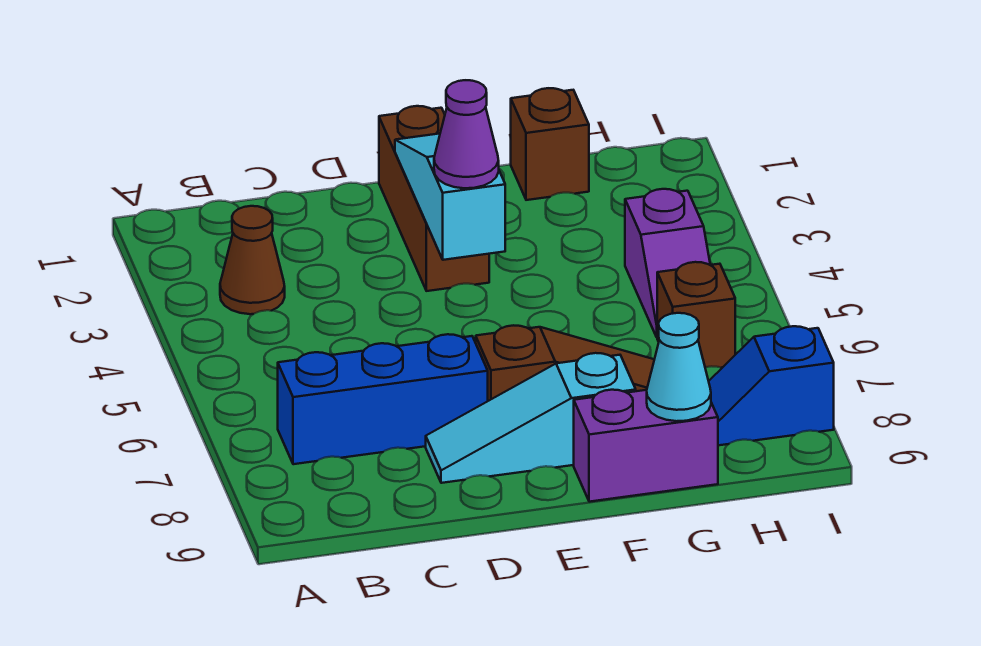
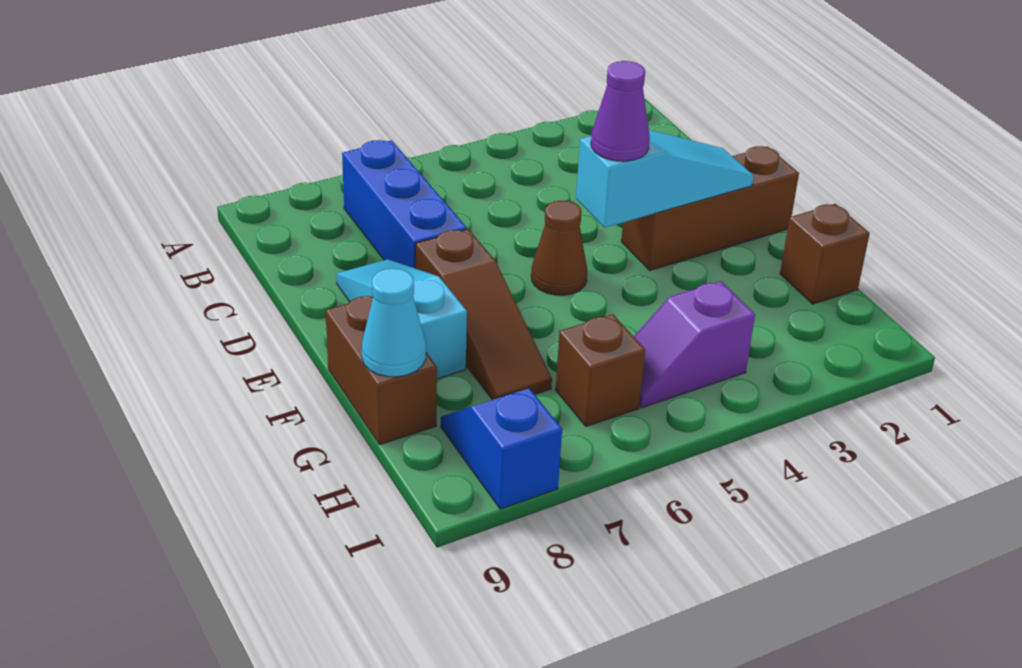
brown 1x1 cone [220,206,285,314] -> brown 1x1 cone moved to [531,201,587,295]
purple 1x2 brick [574,390,718,502] -> brown 1x2 brick [325,296,437,445]

